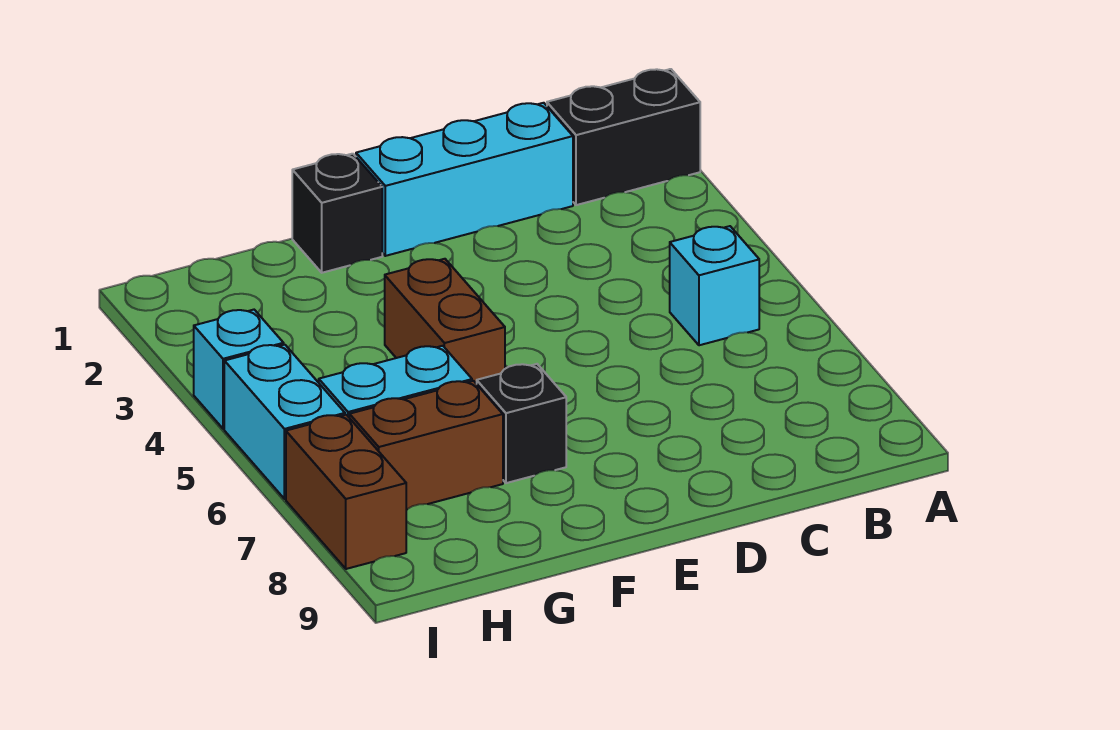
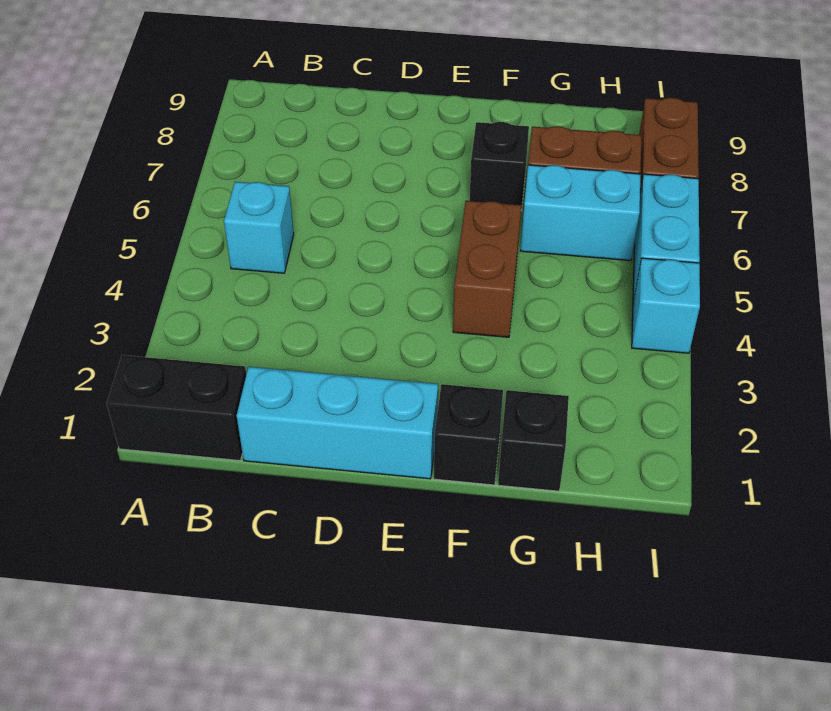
none -> black 1x1 brick [498,390,569,491]

